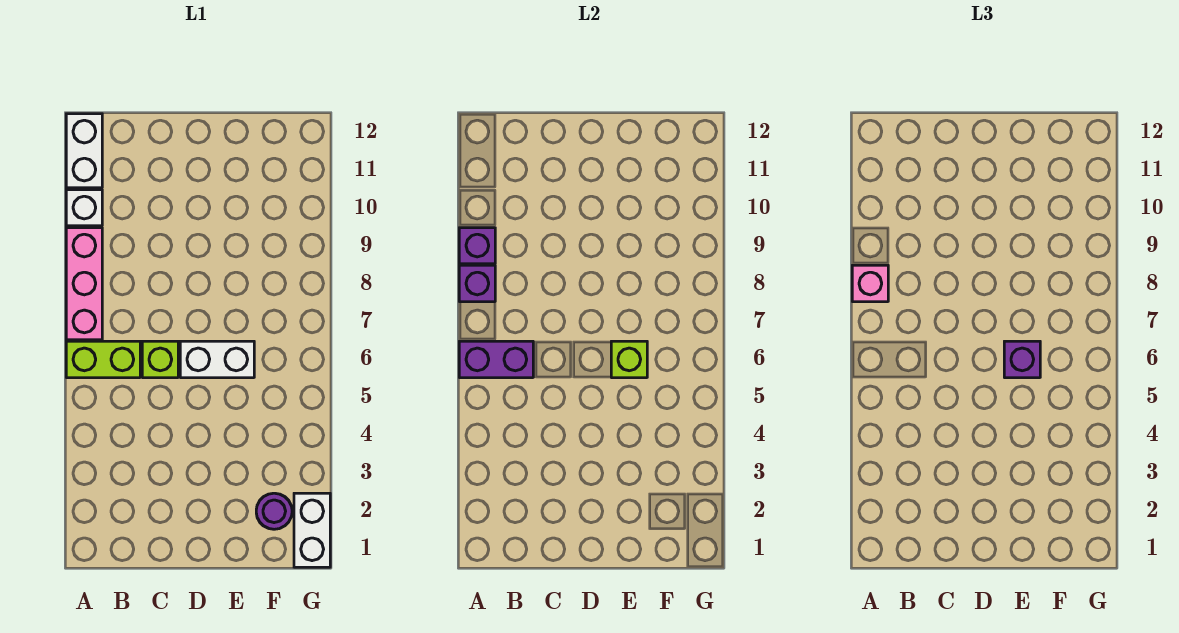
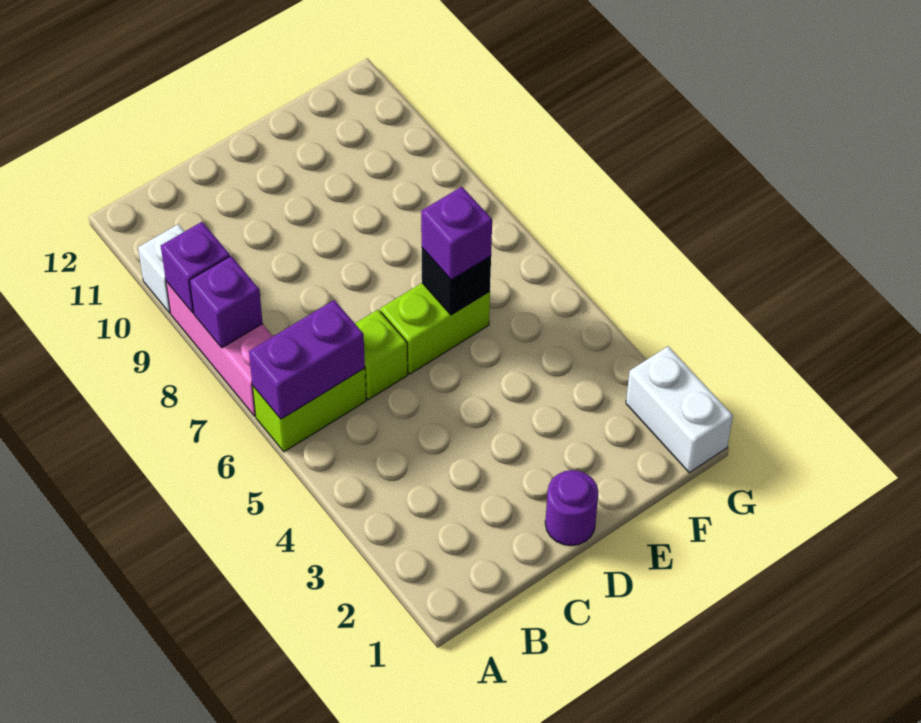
pink 1x1 brick [852,265,888,302] -> none
white 1x2 brick [66,114,102,188] -> none
white 1x2 brick [180,341,254,378] -> lime 1x2 brick [380,283,490,374]
lime 1x1 brick [611,341,647,378] -> black 1x1 brick [422,248,491,315]
purple 1x1 round brick [256,493,292,529] -> purple 1x1 round brick moved to [545,470,599,546]

